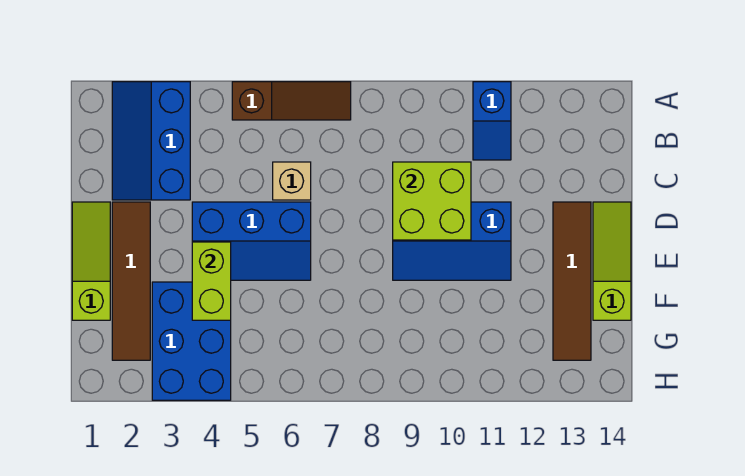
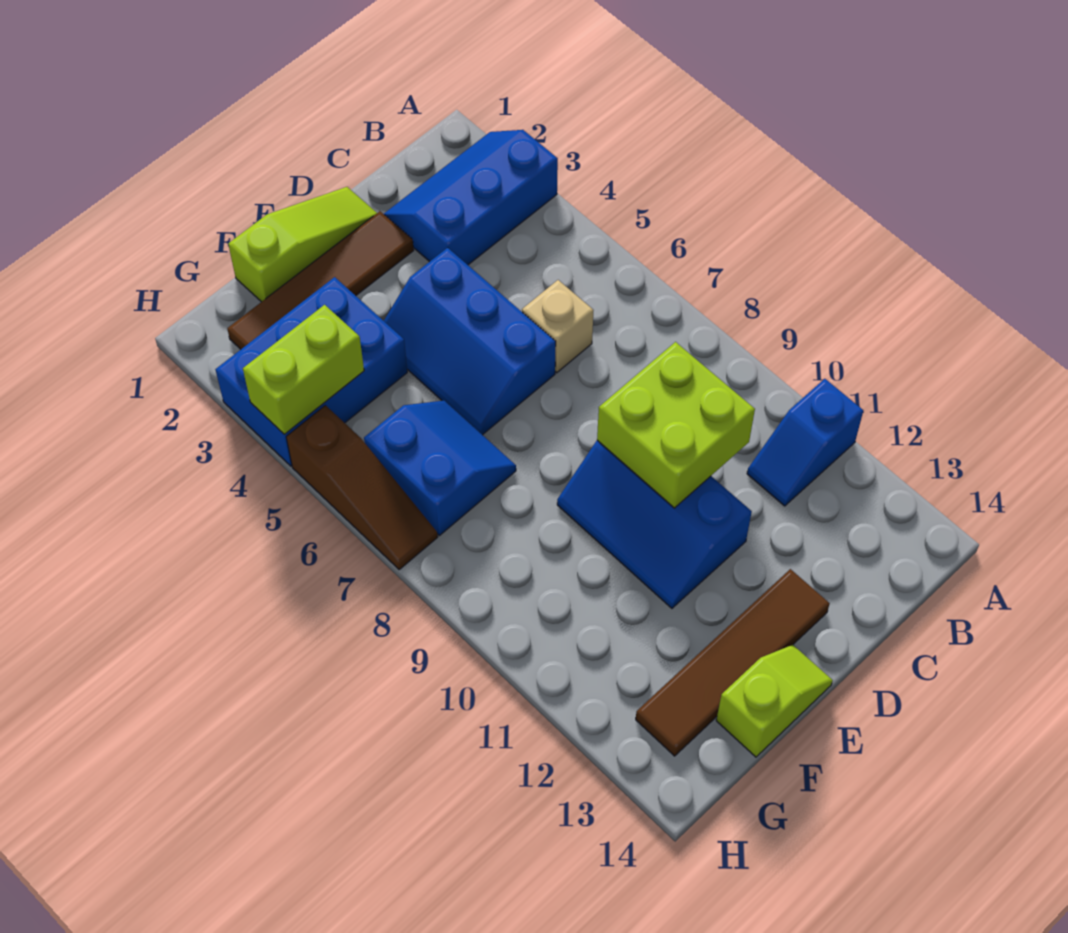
brown 1x3 slope [232,82,351,120] -> brown 1x3 slope moved to [286,405,437,570]
lime 1x3 slope [593,202,631,320] -> lime 1x2 slope [716,645,833,757]
lime 1x2 brick [192,242,231,320] -> lime 1x2 brick moved to [243,305,364,434]
none -> blue 2x2 slope [364,401,516,536]

